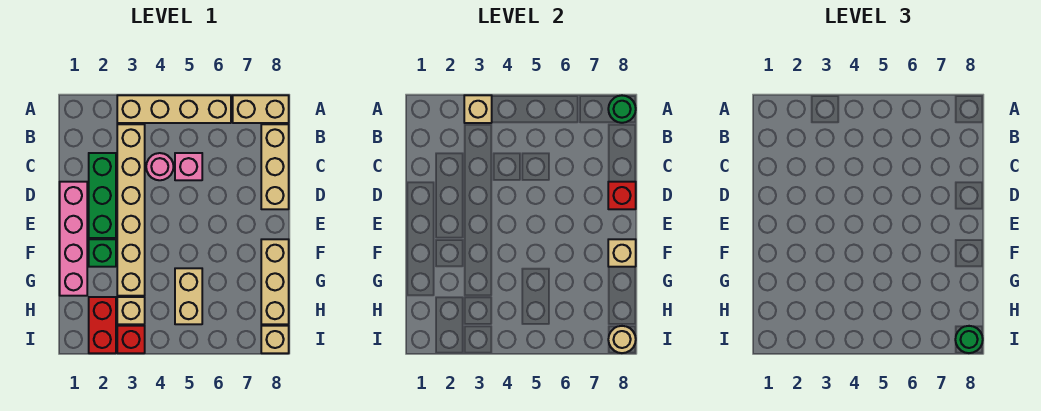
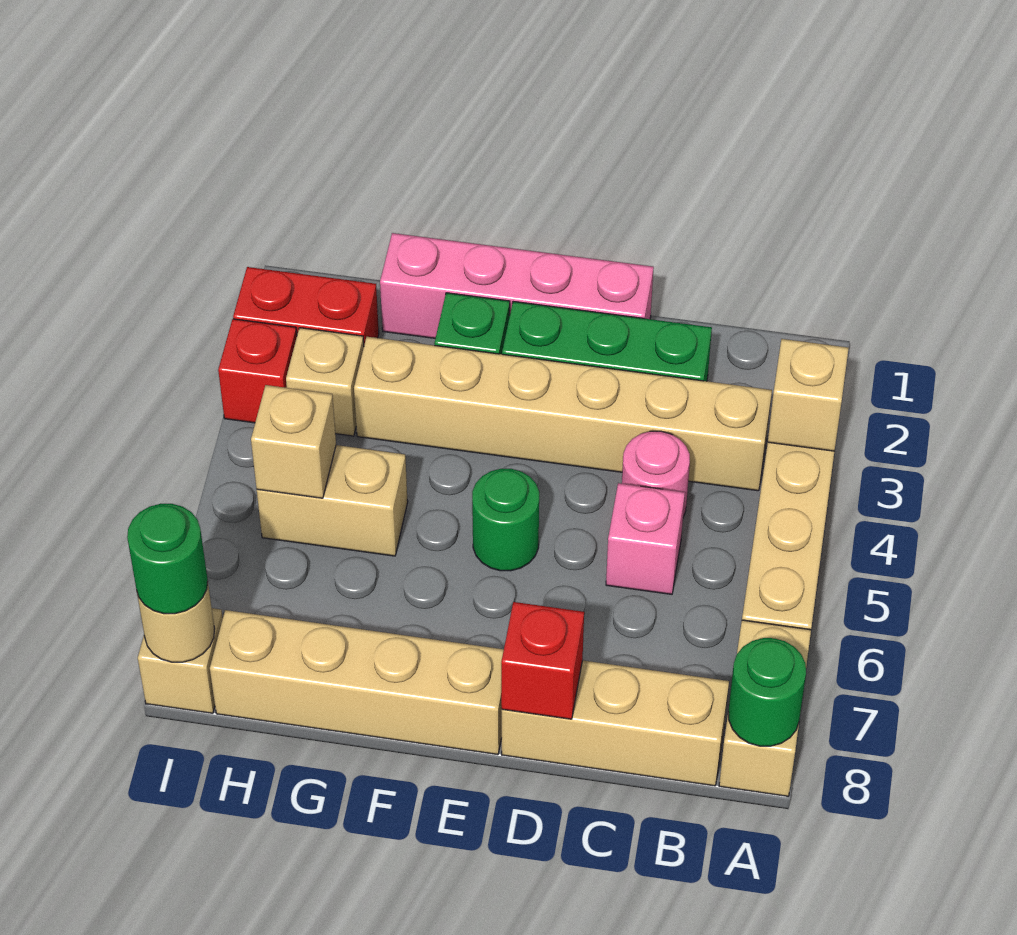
none -> green 1x1 round brick [472,469,539,571]
tan 1x3 brick [261,239,289,324] -> tan 1x4 brick [210,610,504,755]
tan 1x1 brick [608,239,636,267] -> tan 1x1 brick moved to [251,385,336,498]

